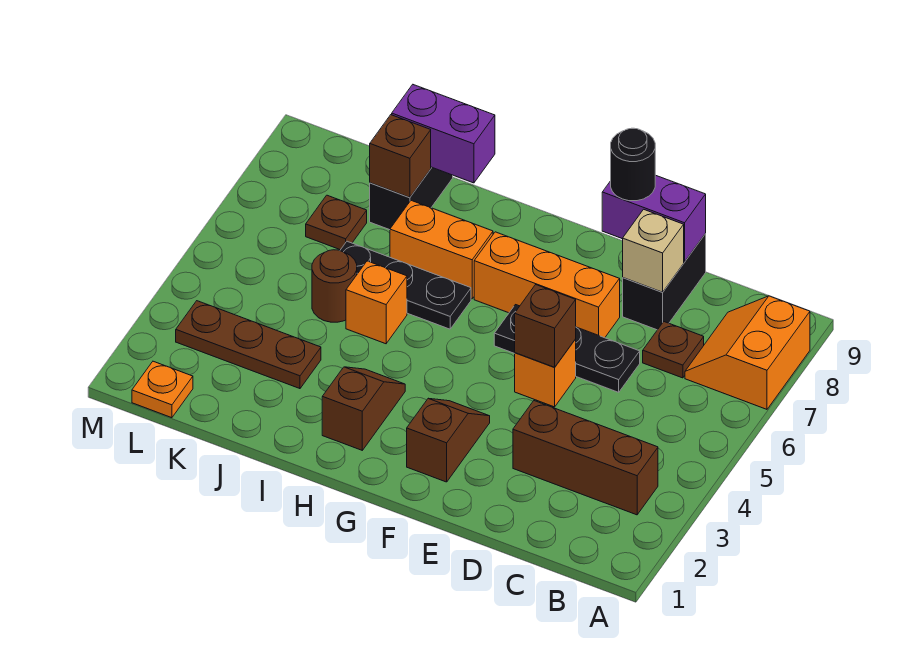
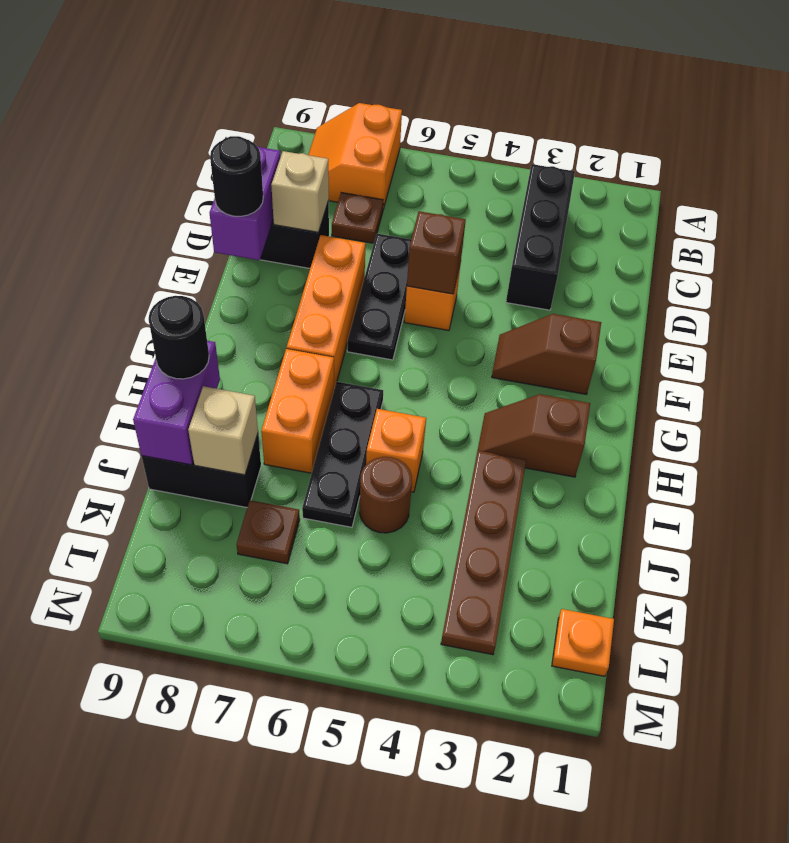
orange 2x2 slope [685,296,810,409] -> orange 2x2 slope turned to [308,103,402,209]
brown 1x3 brick [513,401,658,515] -> black 1x3 brick [506,164,575,310]
none -> black 1x1 round brick [149,296,209,379]
brown 1x3 plate [176,301,321,389] -> brown 1x4 plate [441,451,526,655]
brown 1x1 brick [370,115,431,198] -> tan 1x1 brick [188,386,258,475]

